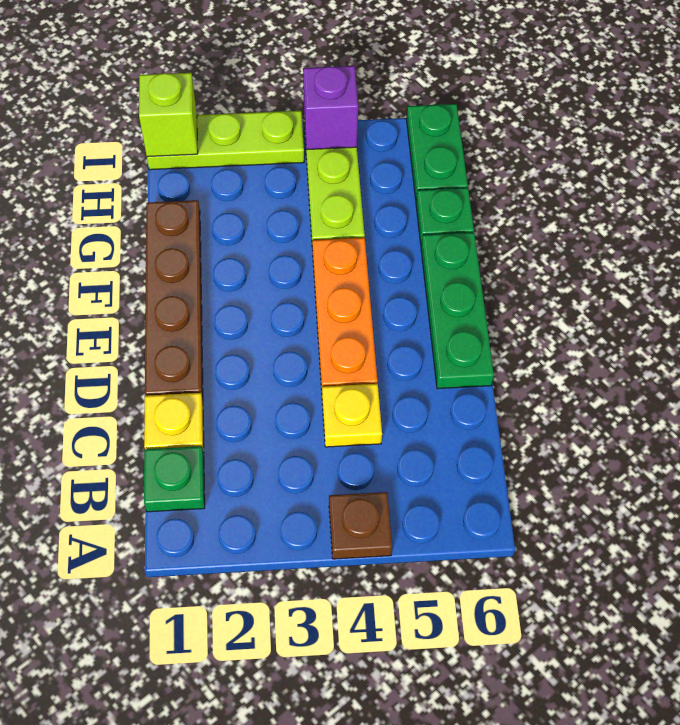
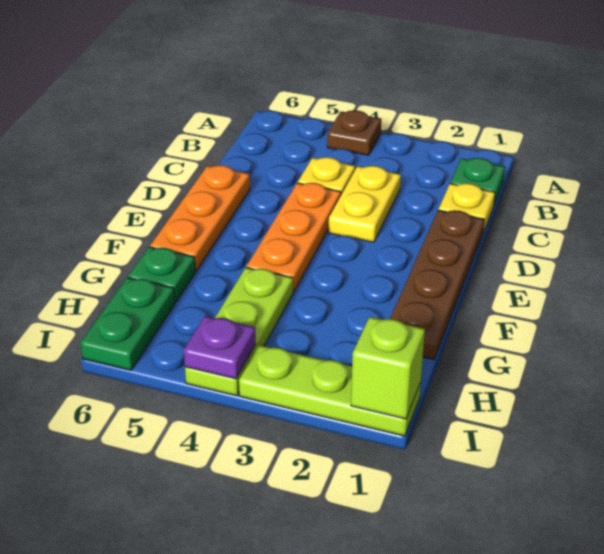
none -> yellow 1x2 plate [329,166,401,242]
green 1x3 plate [421,233,494,389] -> orange 1x3 plate [150,165,250,271]
purple 1x1 brick [303,66,358,150] -> purple 1x1 plate [184,316,256,379]

